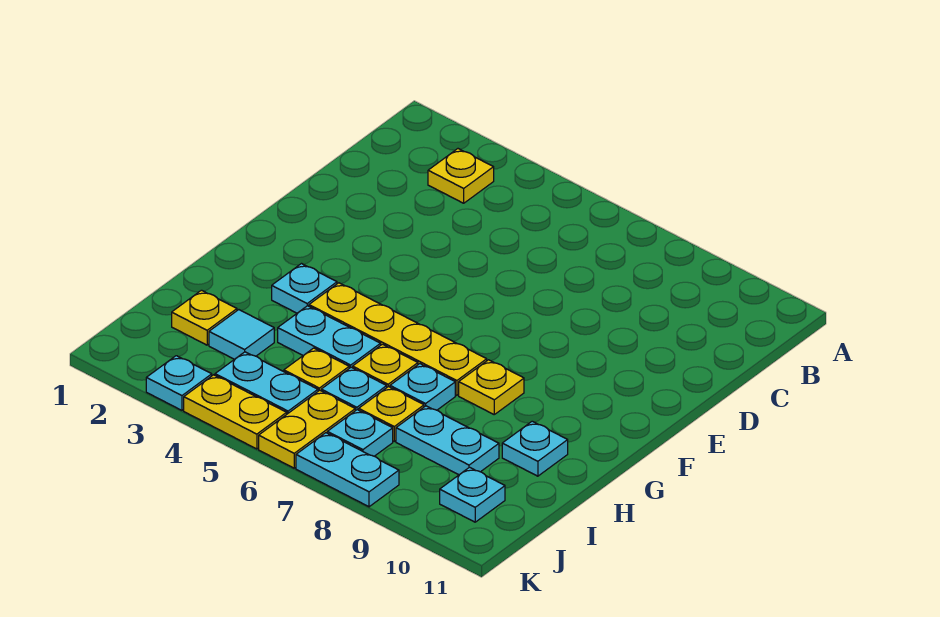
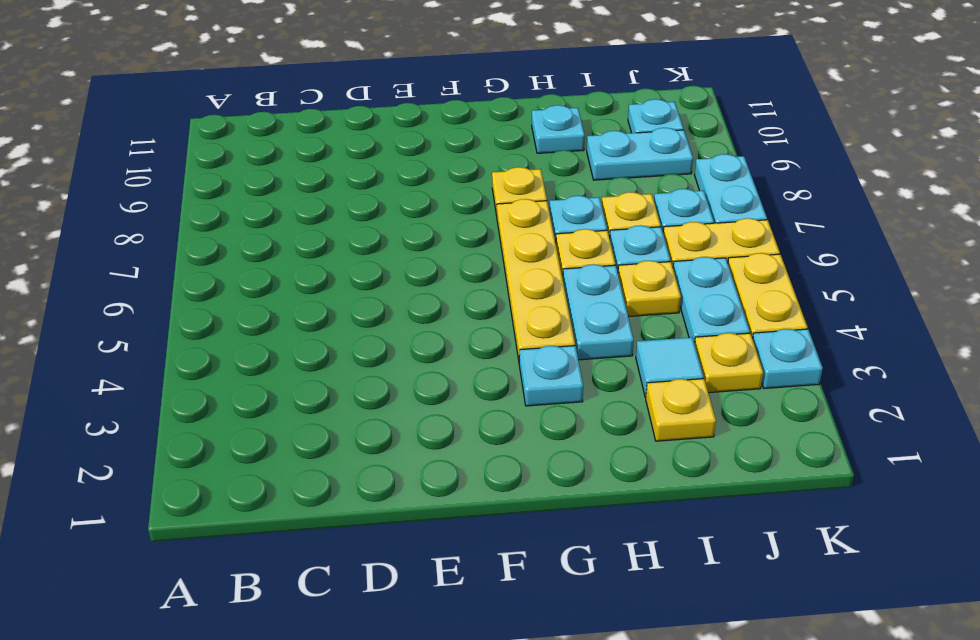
yellow 1x1 plate [428,149,494,203] -> yellow 1x1 plate moved to [695,333,763,393]
cyan 1x2 plate [396,406,499,475] -> cyan 1x2 plate turned to [587,128,693,180]

